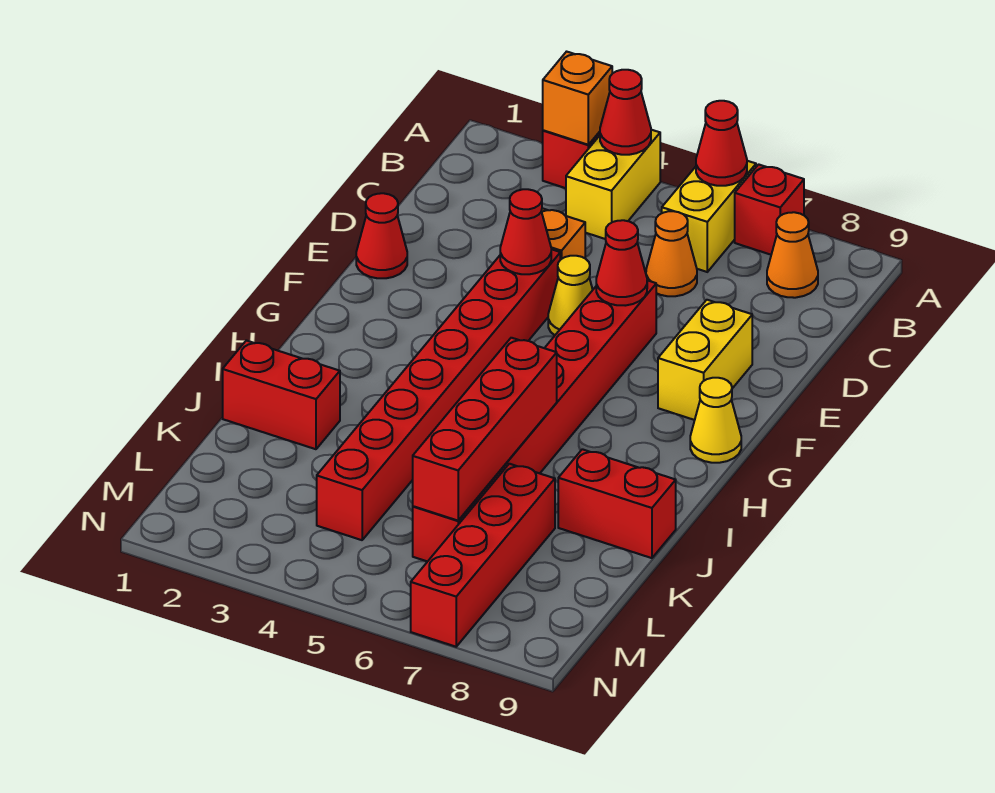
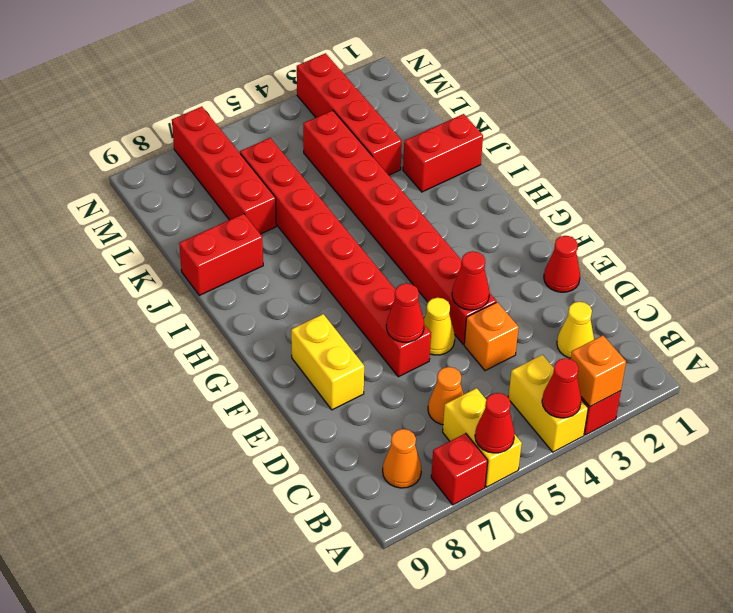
yellow 1x1 cone [690,378,741,463] -> yellow 1x1 cone moved to [557,302,594,358]
red 1x4 brick [413,338,557,521] -> red 1x4 brick moved to [297,53,402,175]

